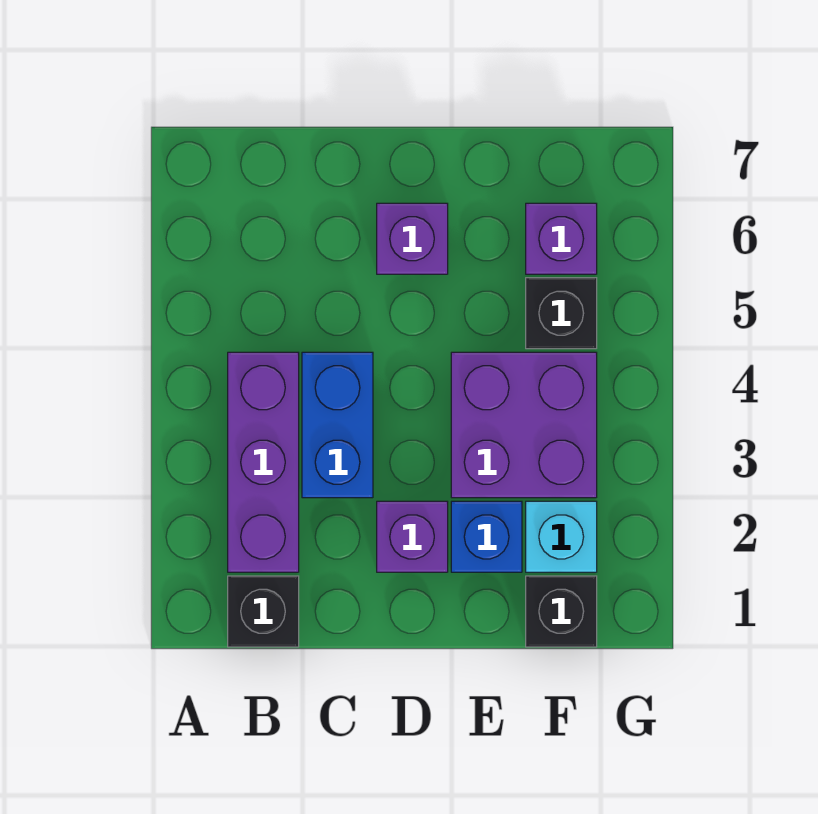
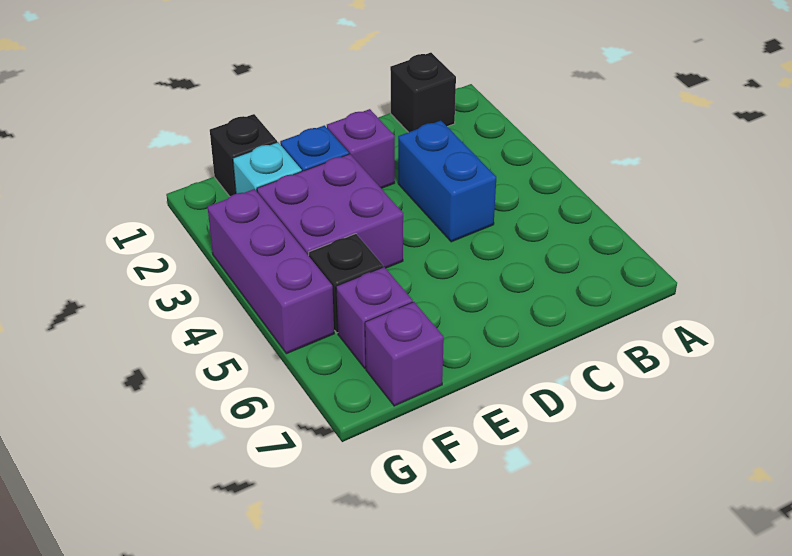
purple 1x3 brick [228,352,299,572] -> purple 1x3 brick moved to [208,189,334,354]
purple 1x1 brick [377,203,448,274] -> purple 1x1 brick moved to [365,302,444,406]

